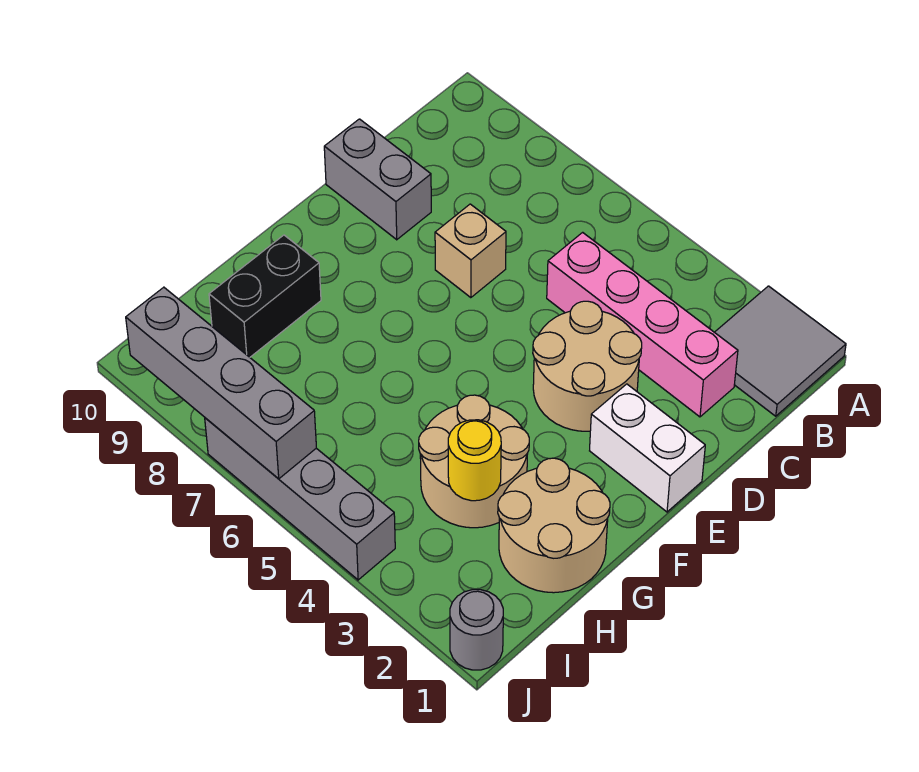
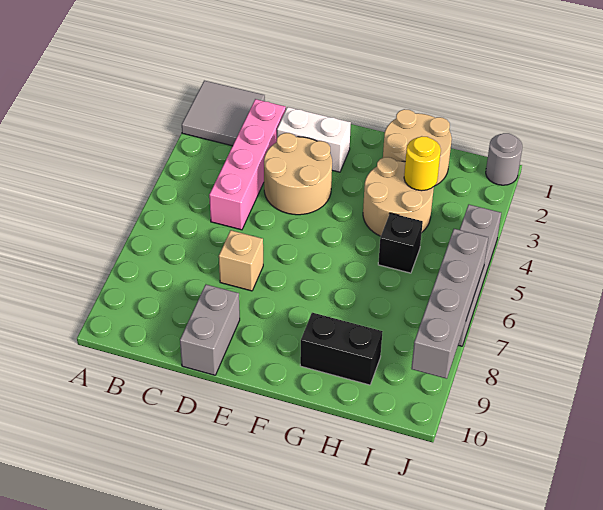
white 1x2 brick [590,384,705,512] -> white 1x2 brick turned to [277,107,351,172]
none -> black 1x1 brick [378,213,423,273]

